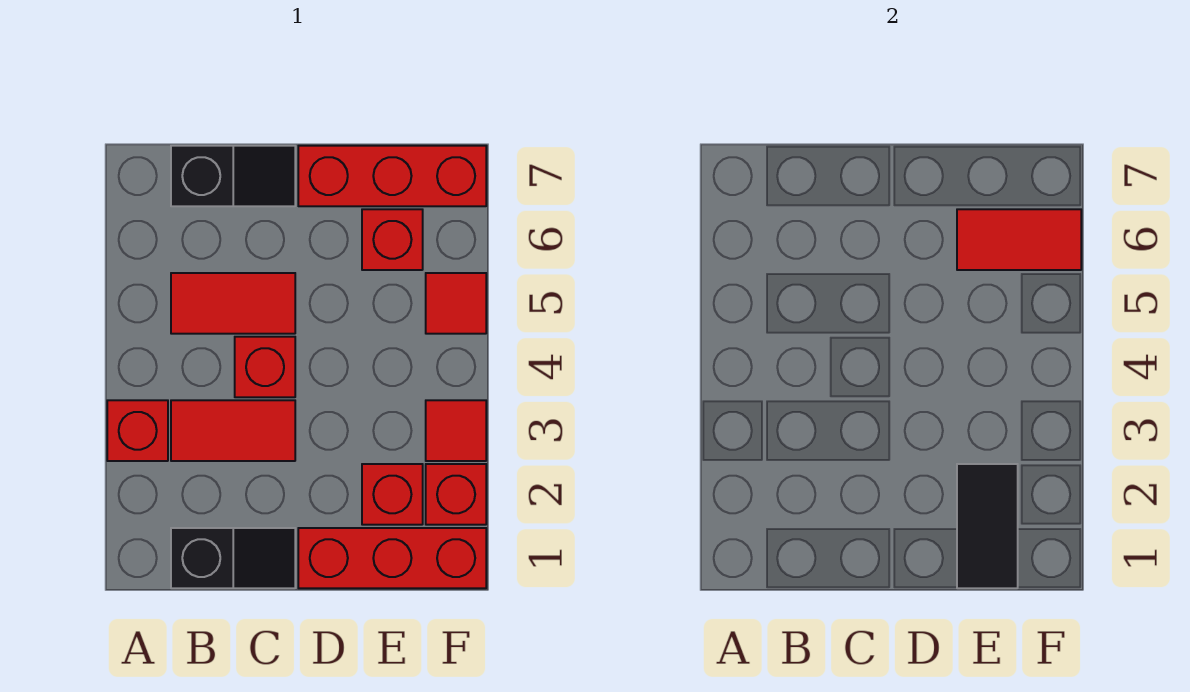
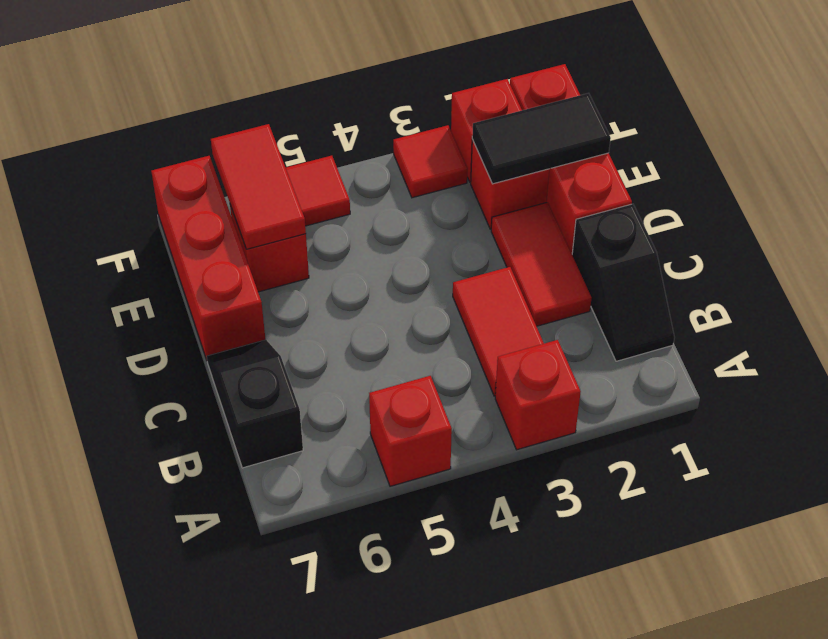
black 1x2 slope [171,528,295,588] -> black 1x2 slope turned to [572,204,675,361]
red 1x2 tile [171,273,295,334] -> red 1x2 tile moved to [491,202,591,326]
red 1x1 brick [235,337,295,397] -> red 1x1 brick moved to [369,376,452,486]

